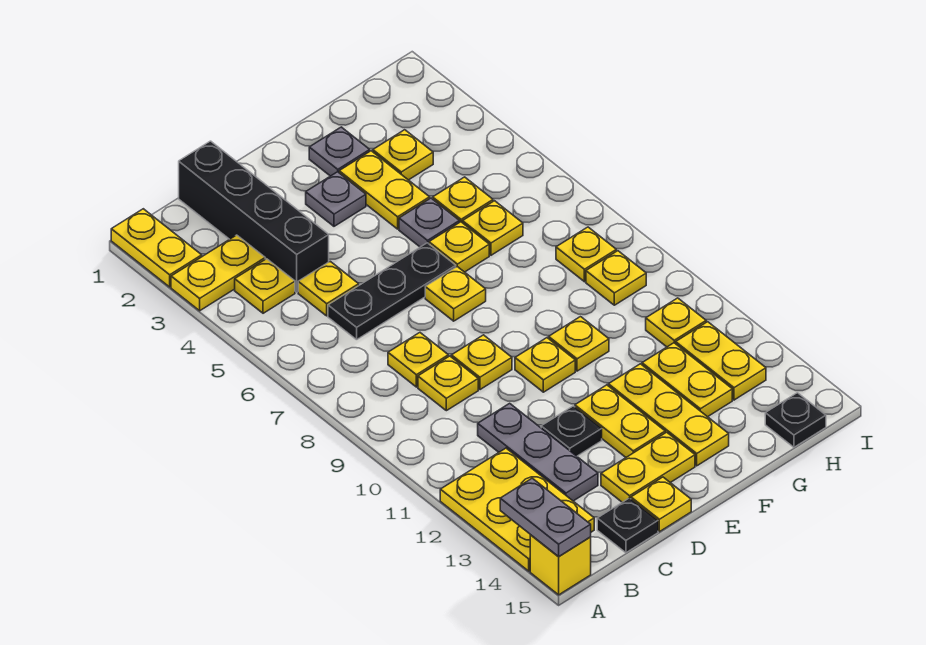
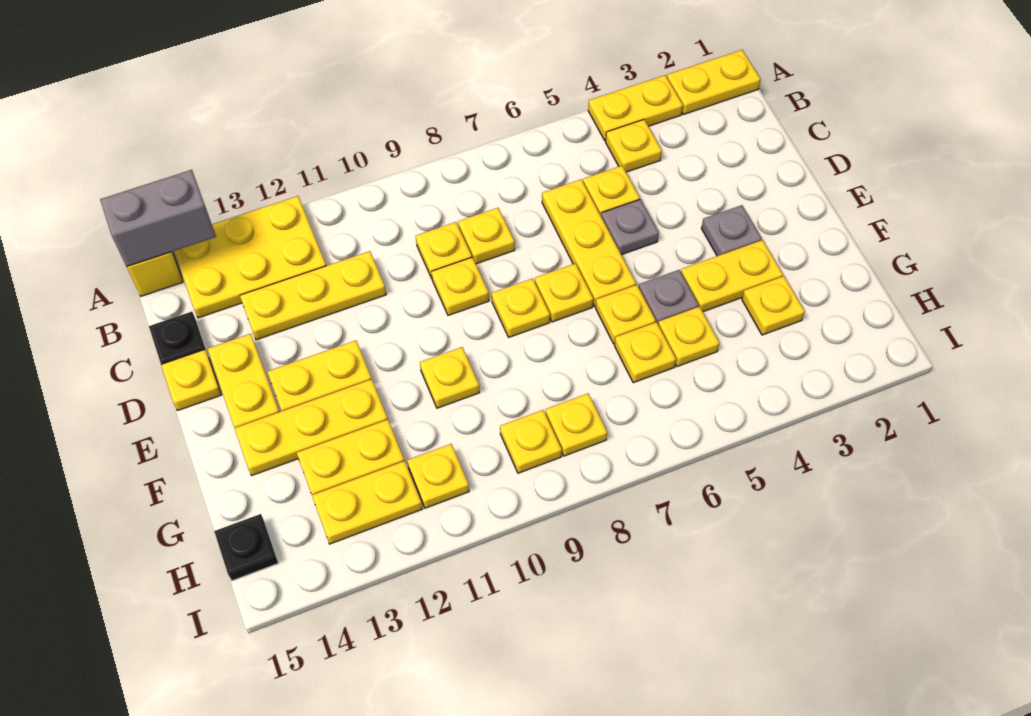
yellow 1x2 plate [171,235,265,311] -> yellow 1x2 plate turned to [588,75,683,141]
grey 1x2 plate [500,478,591,557] -> grey 1x2 brick [100,170,216,267]
black 1x4 brick [179,141,329,292] -> none
black 1x3 plate [328,243,456,340] -> yellow 1x3 plate [542,180,636,307]
grey 1x3 plate [478,403,598,501] -> yellow 1x3 plate [240,251,386,340]
black 1x1 plate [541,406,602,456] -> none
yellow 1x1 plate [515,338,575,392] -> yellow 1x1 plate moved to [492,278,550,337]
grey 1x1 plate [309,127,370,176] -> grey 1x1 plate moved to [601,199,659,255]

